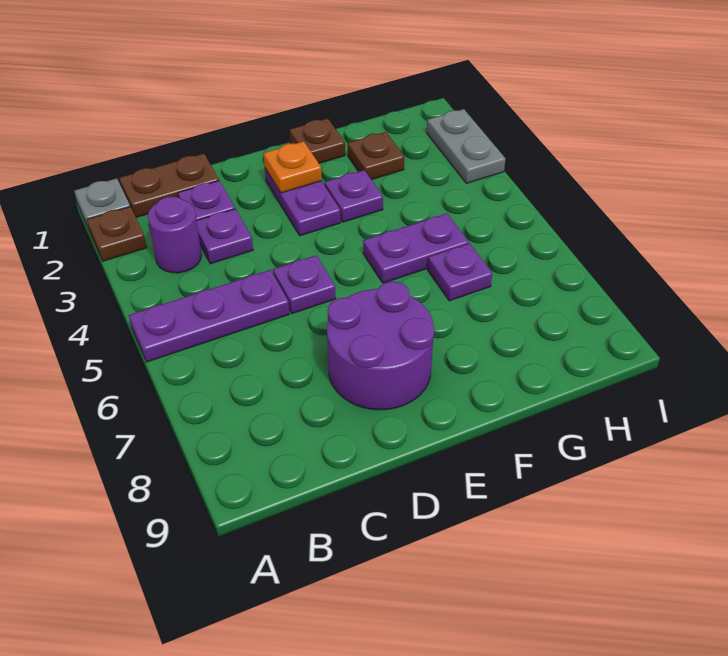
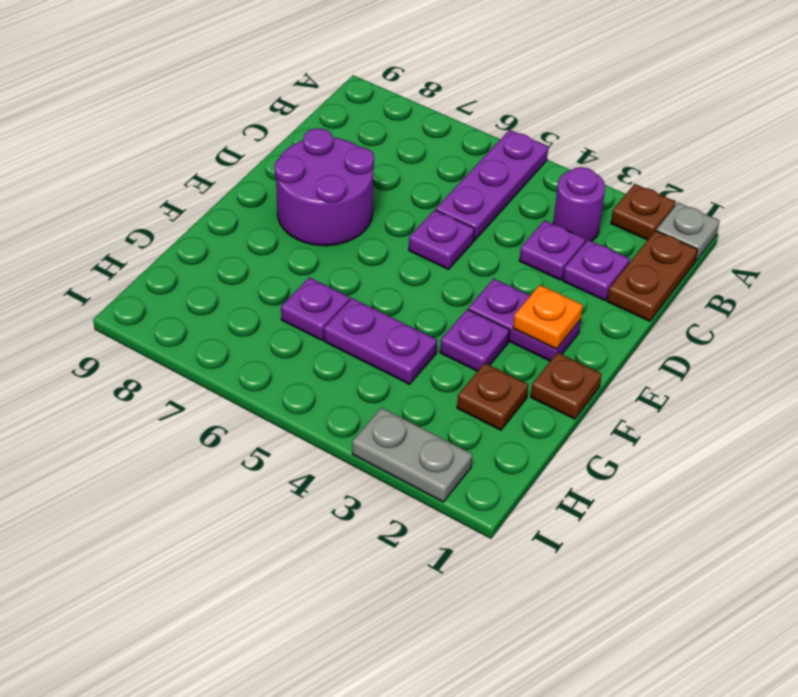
purple 1x2 plate [363,213,469,283] -> purple 1x2 plate turned to [324,298,437,384]

